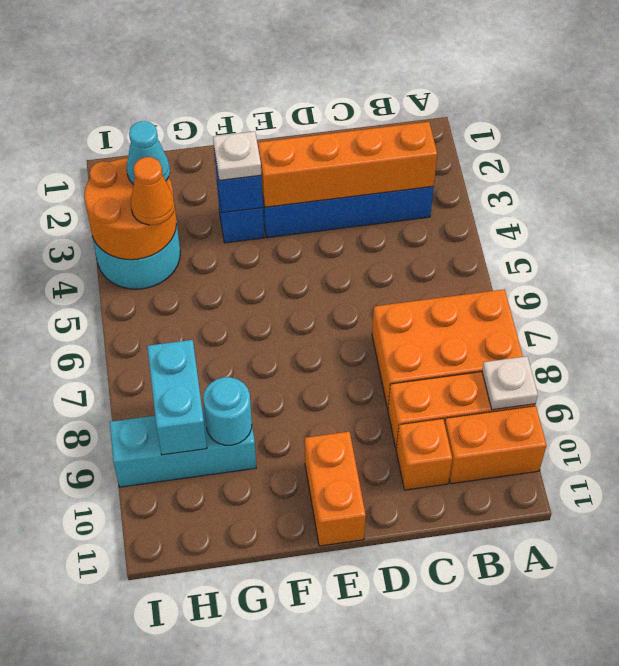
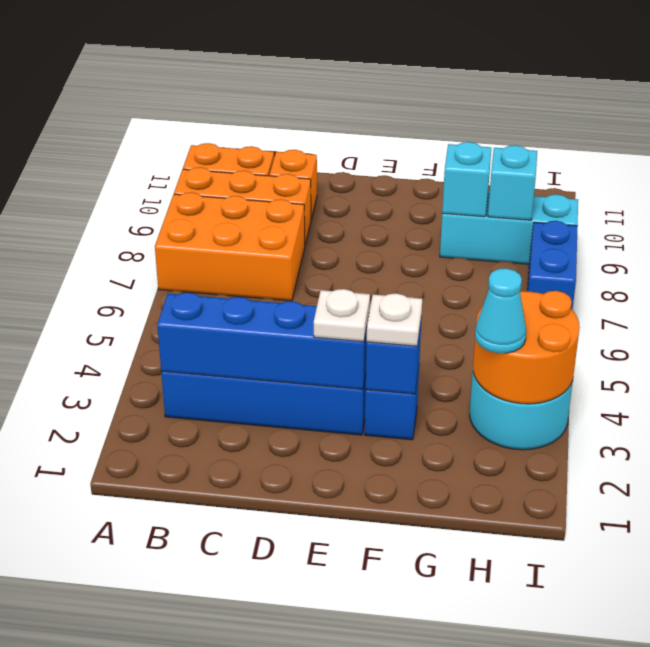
white 1x1 plate [482,356,538,410] -> white 1x1 plate moved to [314,289,370,342]
orange 1x4 brick [258,122,437,207] -> blue 1x4 brick [157,293,367,389]
orange 1x2 brick [305,432,366,546] -> none
cyan 1x1 round brick [203,377,252,445] -> cyan 1x1 brick [442,142,491,217]
orange 1x1 cone [131,157,175,225] -> none
cyan 1x2 brick [147,340,207,455] -> cyan 1x1 brick [488,145,537,220]
none -> blue 1x2 brick [528,221,578,309]

